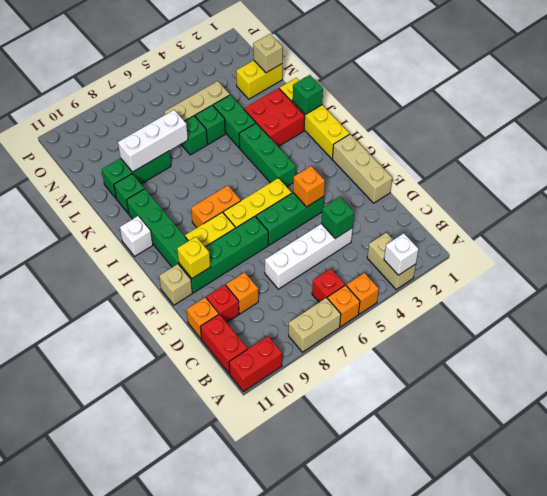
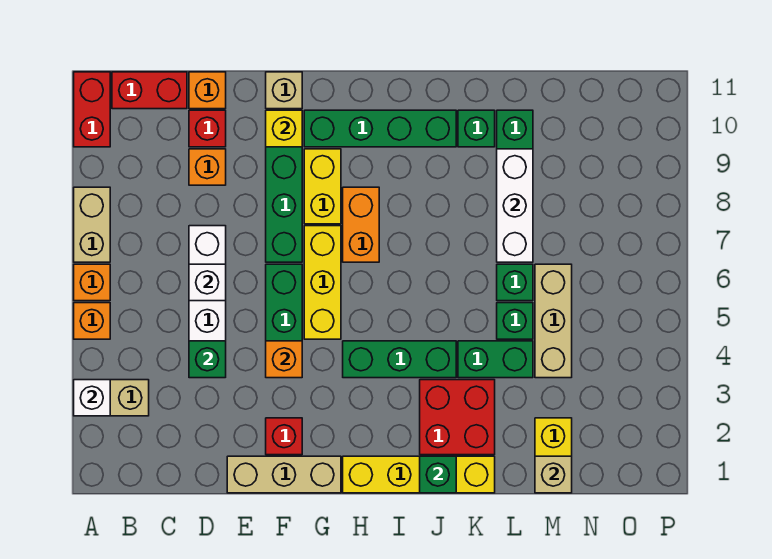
red 1x1 brick [312,269,345,302] -> red 1x1 brick moved to [266,418,302,455]
white 1x1 brick [120,216,153,257] -> white 1x1 brick moved to [189,264,226,301]

